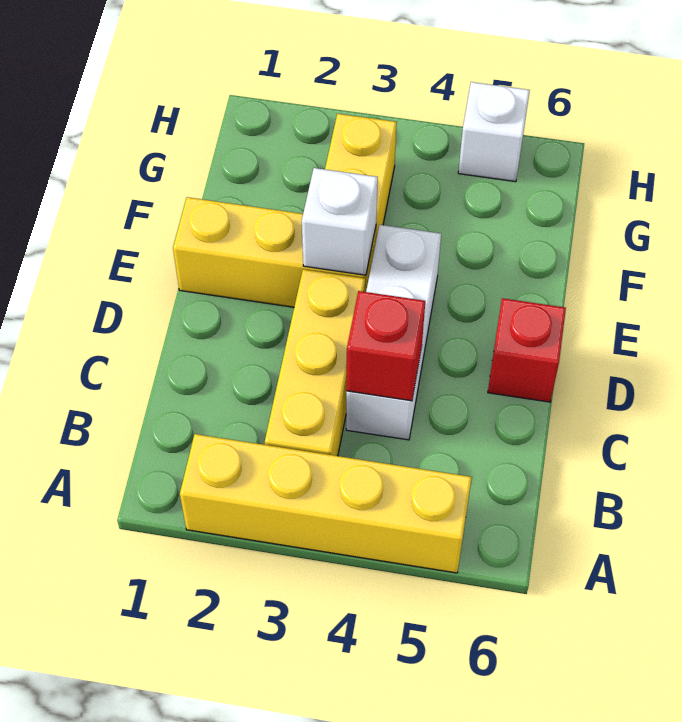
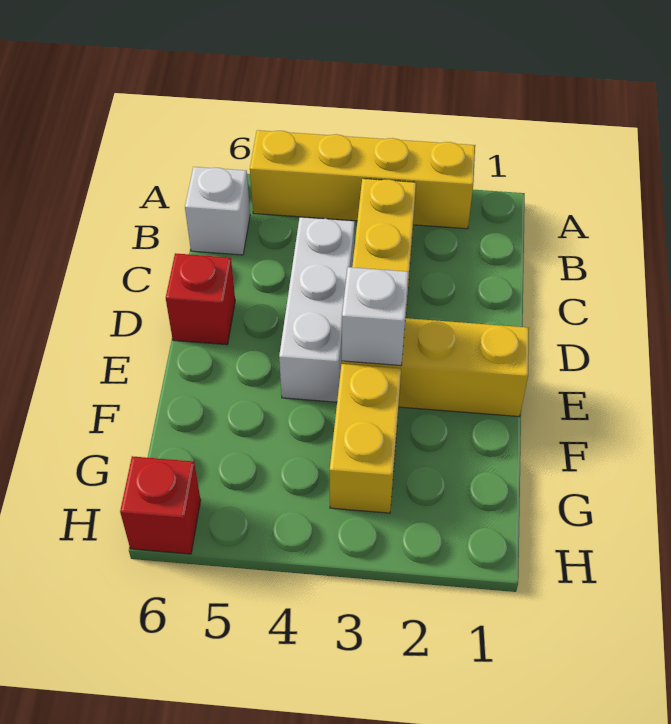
red 1x1 brick [346,291,425,401] -> red 1x1 brick moved to [120,456,201,554]
white 1x1 brick [458,82,530,182] -> white 1x1 brick moved to [185,167,250,255]

